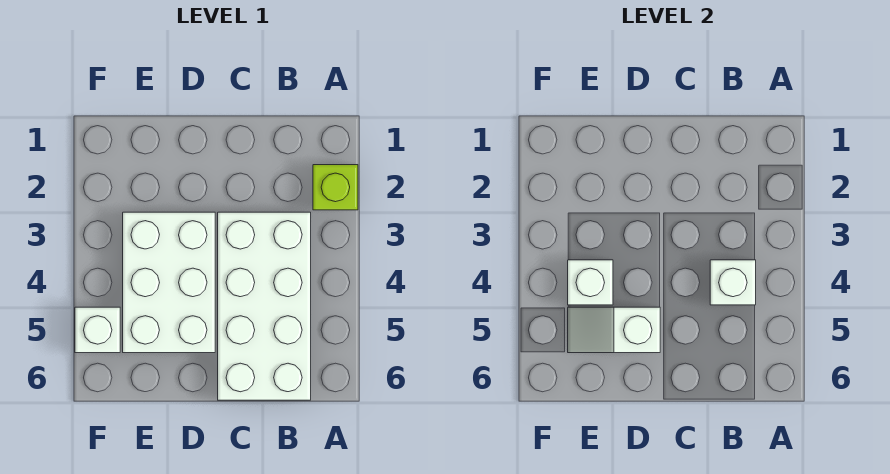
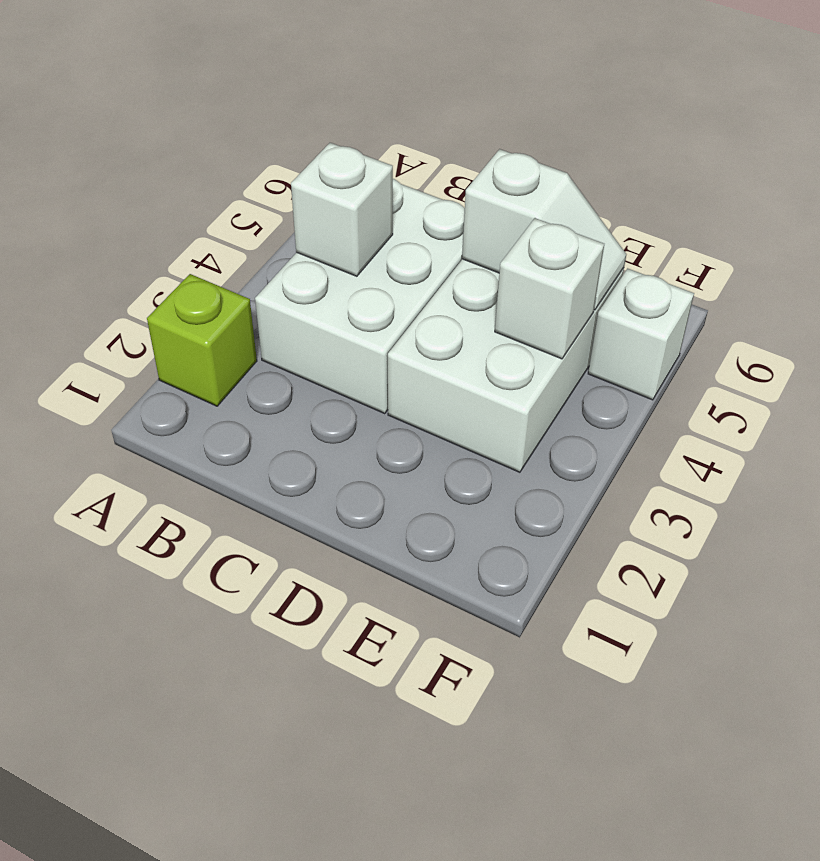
white 2x4 brick [218,212,311,400] -> white 2x3 brick [255,179,465,414]

